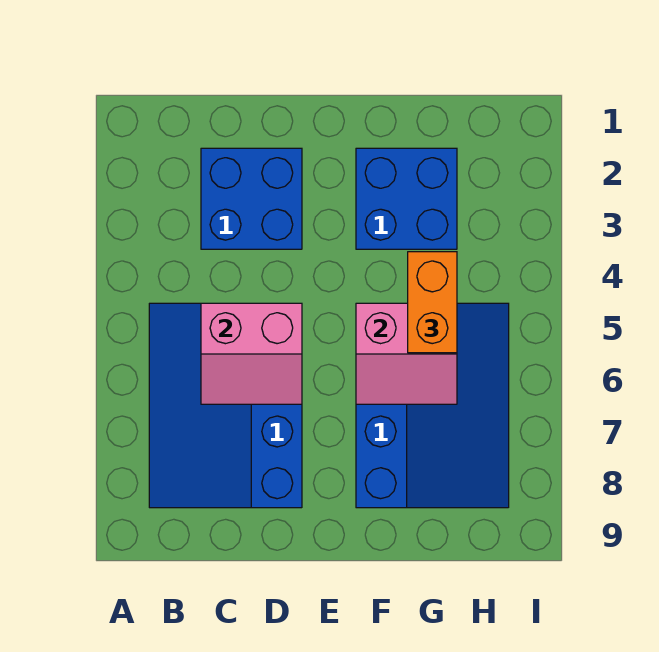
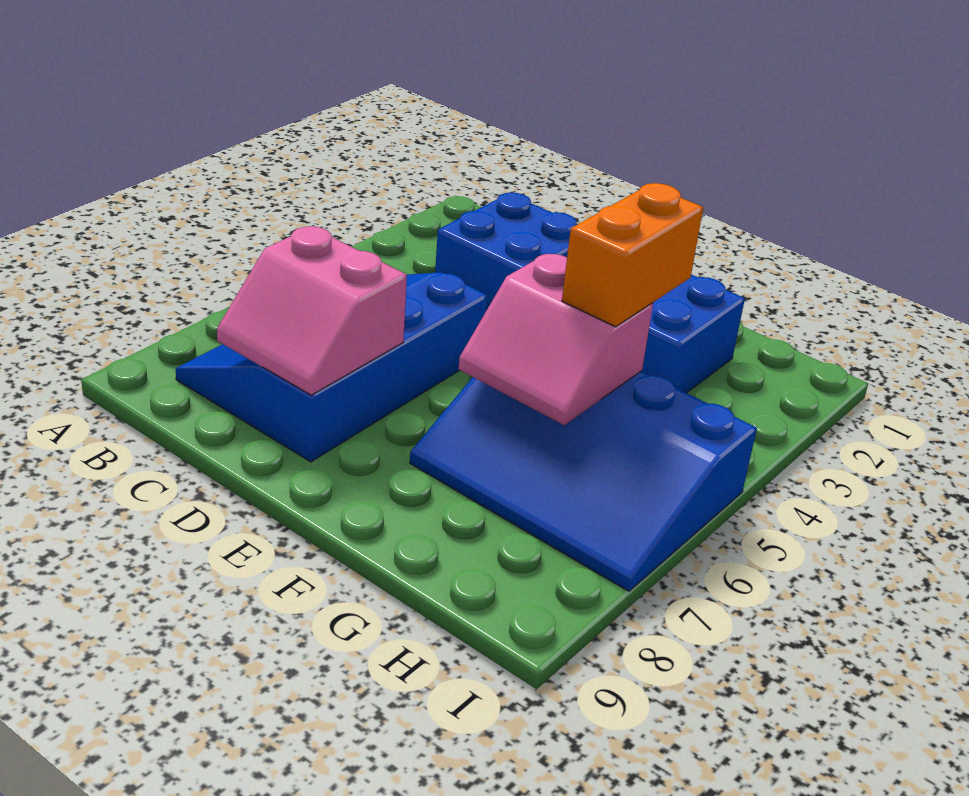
pink 2x2 slope [201,303,302,404] -> pink 2x2 slope moved to [217,226,407,395]
blue 3x4 slope [356,303,509,508] -> blue 3x4 slope turned to [410,371,757,591]

